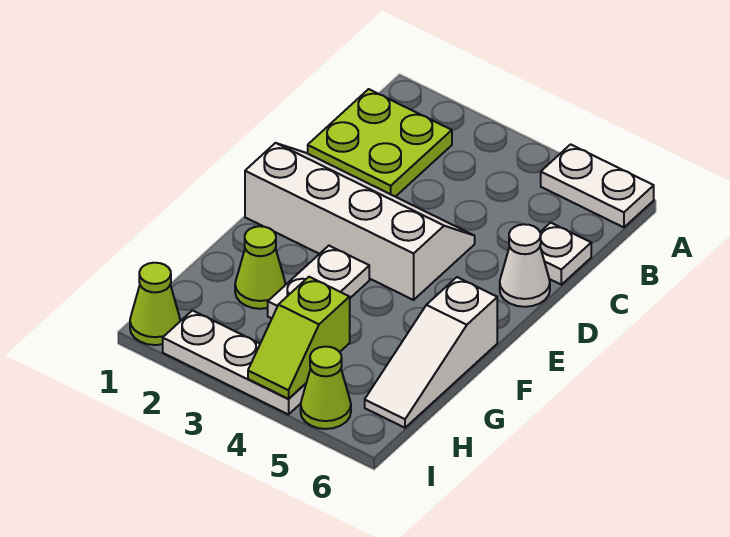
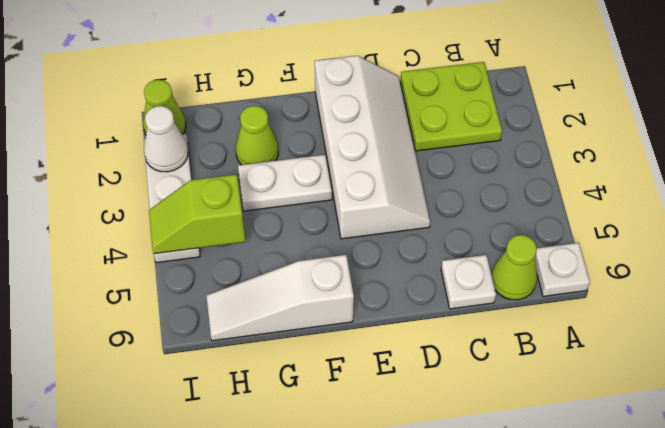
white 1x2 plate [541,144,654,227] -> white 1x1 plate [535,243,590,296]
white 1x1 cone [500,224,550,307] -> white 1x1 cone moved to [144,106,188,172]
lime 1x1 cone [301,347,351,429] -> lime 1x1 cone moved to [492,235,537,300]

